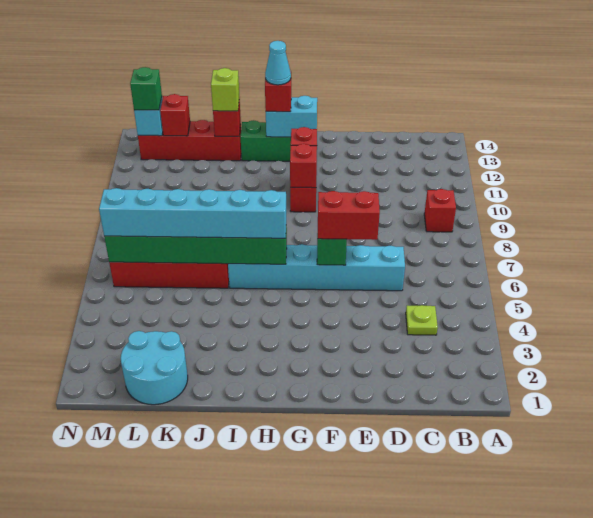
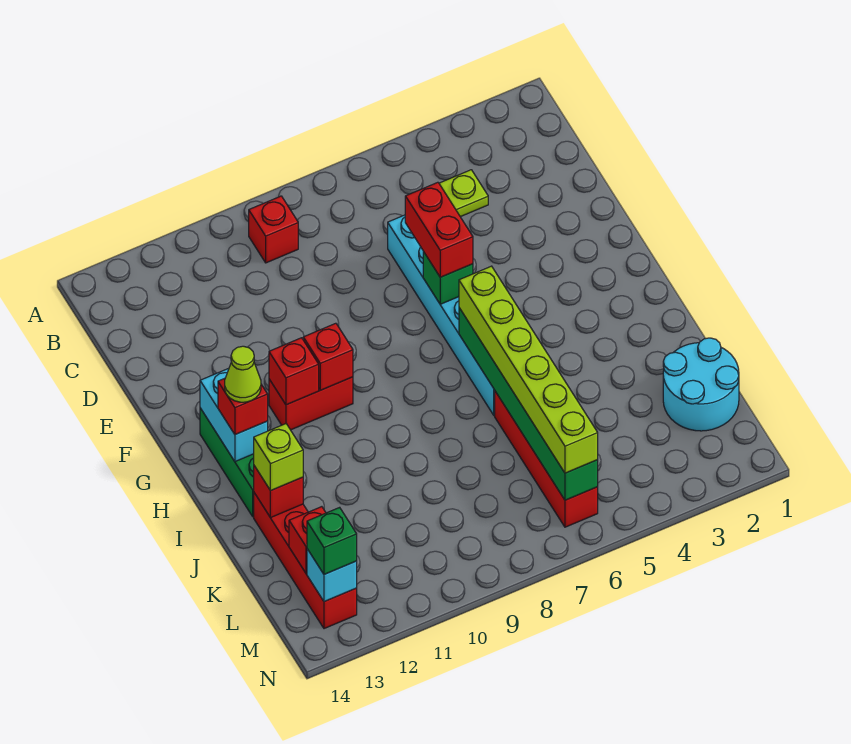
cyan 1x6 brick [99,188,286,238] -> lime 1x6 brick [459,266,598,473]
cyan 1x1 cone [265,41,291,85] -> lime 1x1 cone [225,346,261,402]

